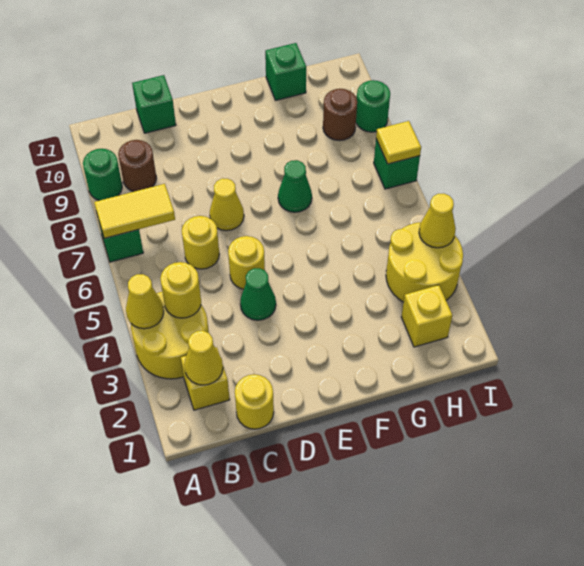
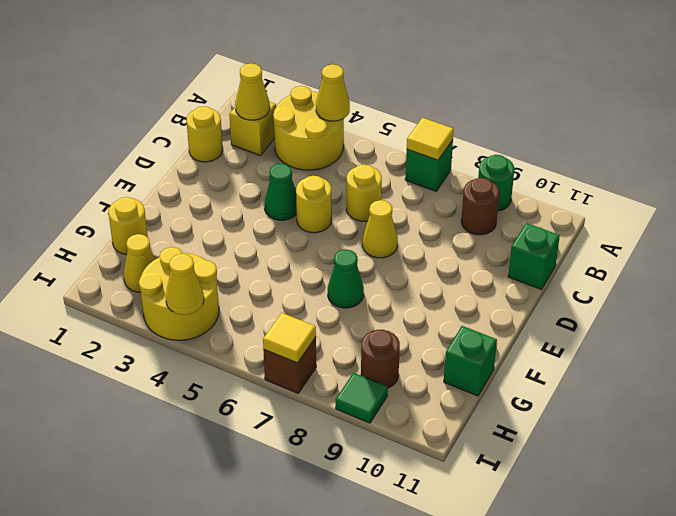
yellow 1x2 tile [94,184,175,239] -> yellow 1x1 tile [407,118,454,160]
yellow 1x1 round brick [160,262,201,318] -> yellow 1x1 round brick moved to [108,197,148,254]
yellow 1x1 brick [401,285,452,347] -> yellow 1x1 cone [124,234,155,292]
green 1x1 brick [374,139,420,189] -> brown 1x1 brick [263,337,316,393]
green 1x1 round brick [356,80,390,132] -> green 1x1 tile [336,373,388,423]

